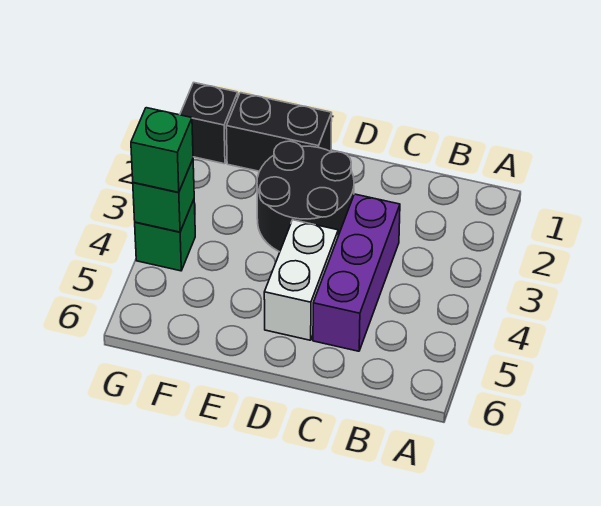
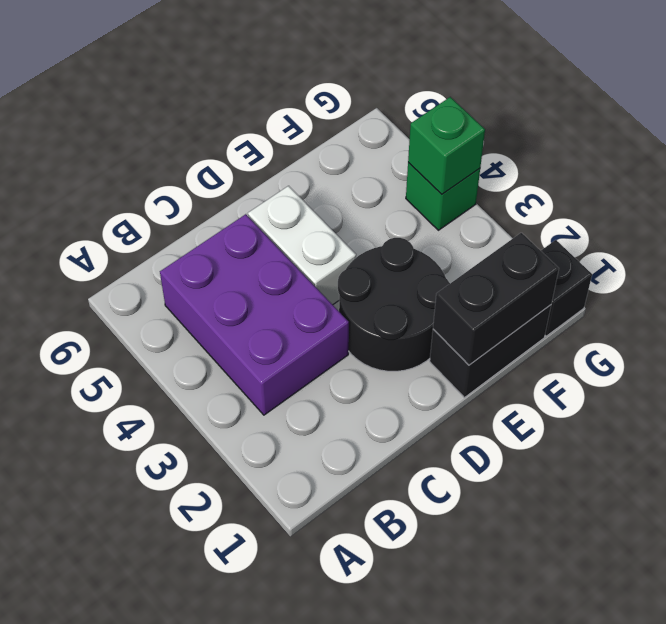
purple 1x3 brick [313,194,400,351] -> purple 2x3 brick [160,214,349,415]
none -> black 1x2 brick [433,233,559,365]
green 1x1 brick [131,108,193,192] -> none

